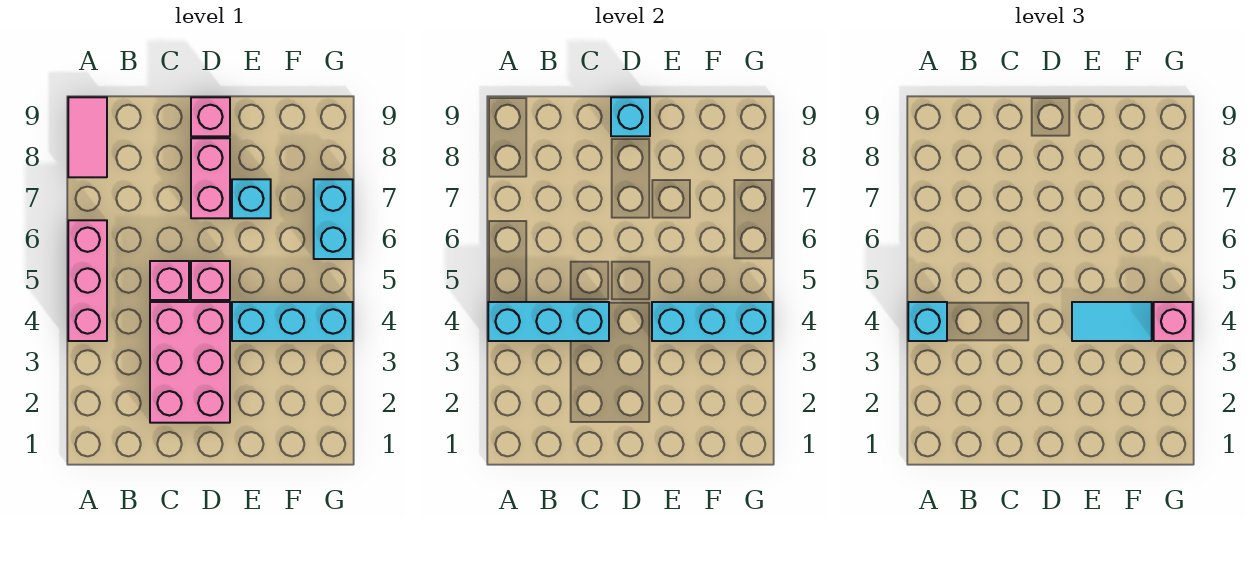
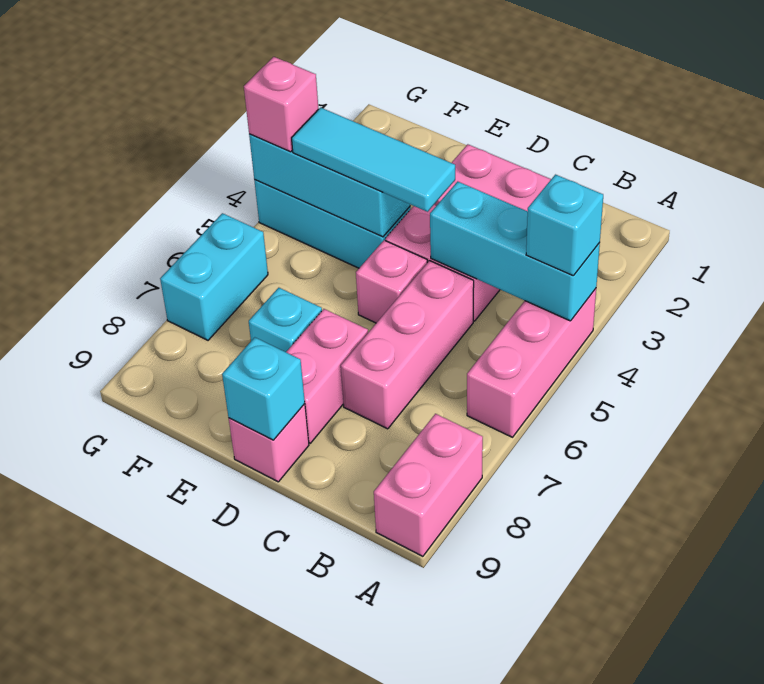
pink 1x2 tile [68,97,107,177] -> pink 1x2 brick [374,414,483,556]
pink 1x1 brick [150,261,189,300] -> pink 1x3 brick [341,261,474,429]
cyan 1x2 tile [1072,302,1152,341] -> cyan 1x3 tile [292,108,455,212]

